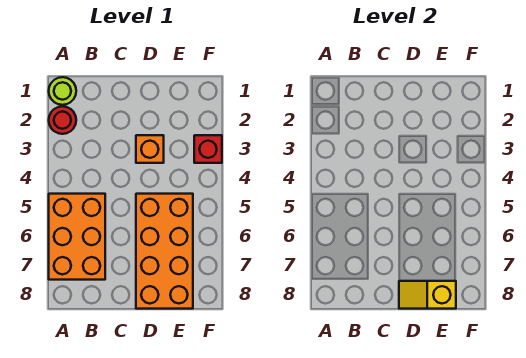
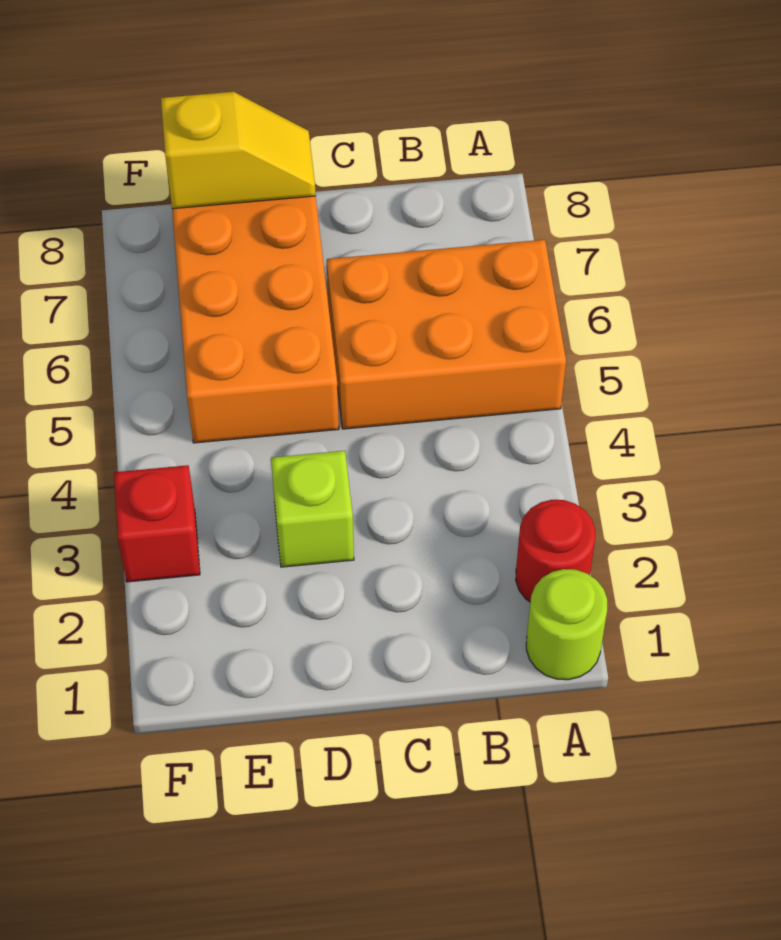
orange 2x3 brick [49,194,105,280] -> orange 2x3 brick turned to [327,240,566,429]
orange 1x1 brick [136,135,164,163] -> lime 1x1 brick [271,451,354,567]

